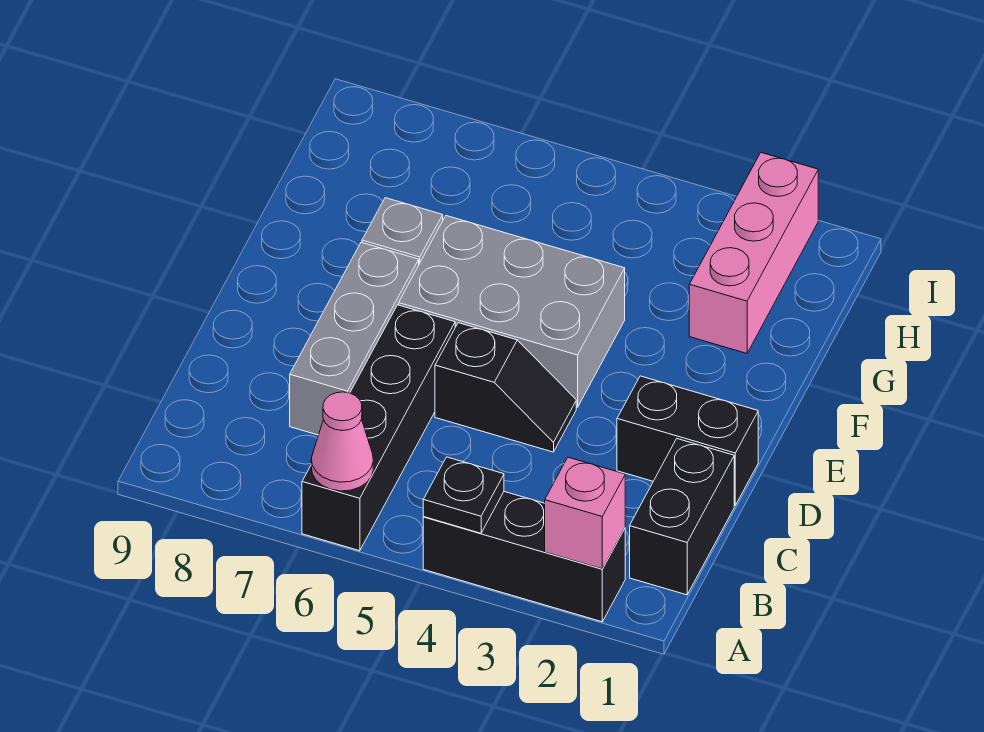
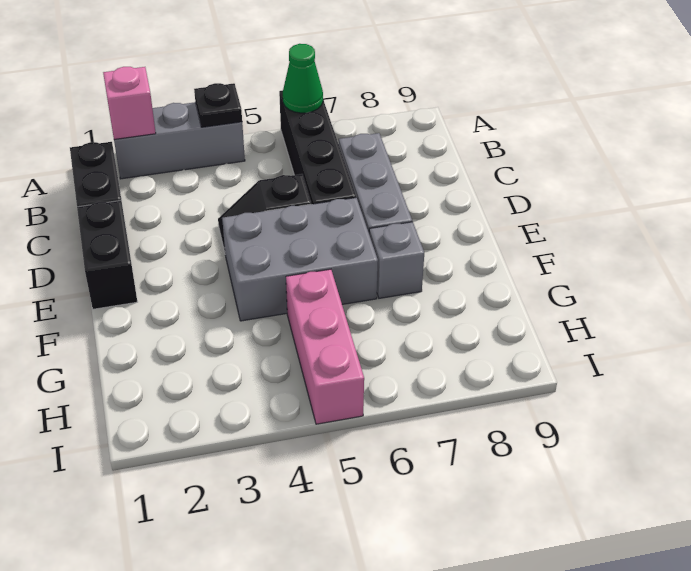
black 1x3 brick [423,492,625,622] -> grey 1x3 brick [114,102,245,179]
pink 1x1 cone [311,392,373,491] -> green 1x1 cone [283,44,323,113]
black 1x2 brick [617,376,758,505] -> black 1x2 brick turned to [77,200,137,309]
pink 1x3 brick [689,153,818,353] -> pink 1x3 brick moved to [286,269,364,424]

